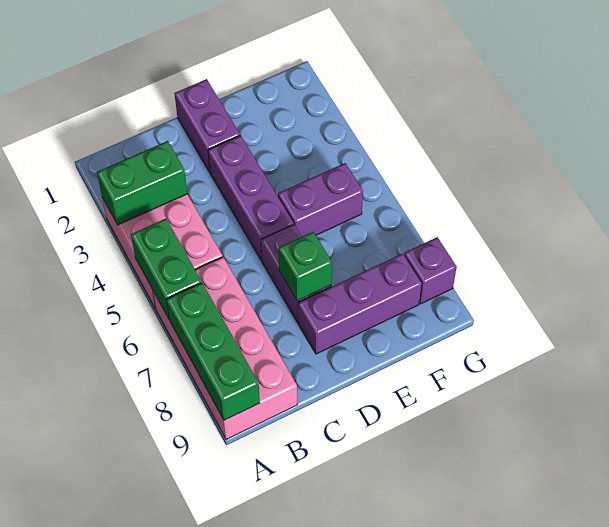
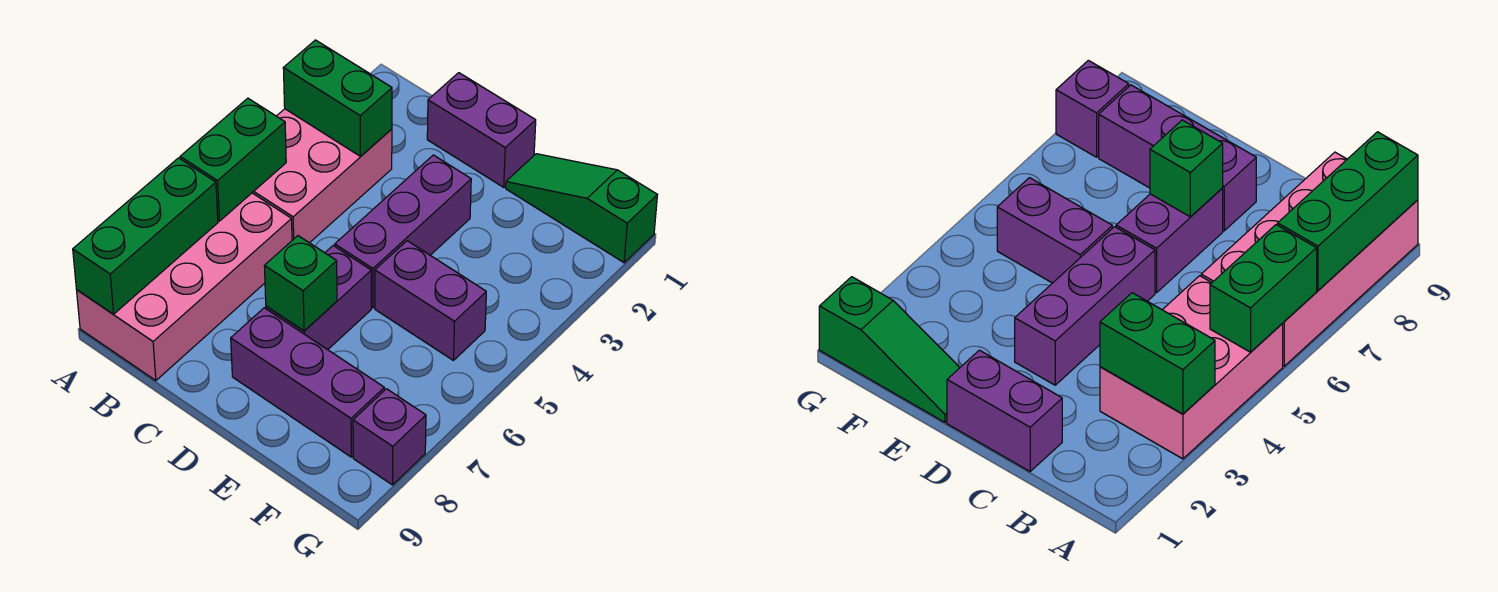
purple 1x2 brick [174,79,240,172] -> purple 1x2 brick turned to [427,73,536,187]
none -> green 1x3 slope [506,154,657,263]

